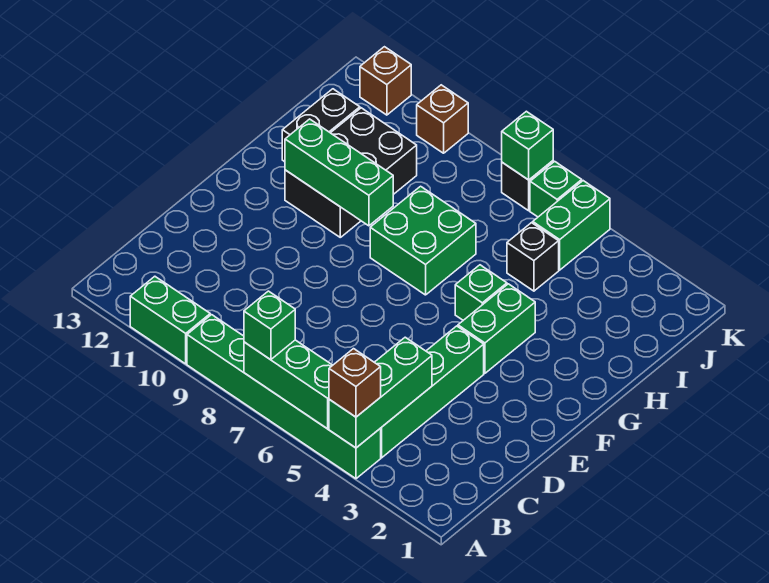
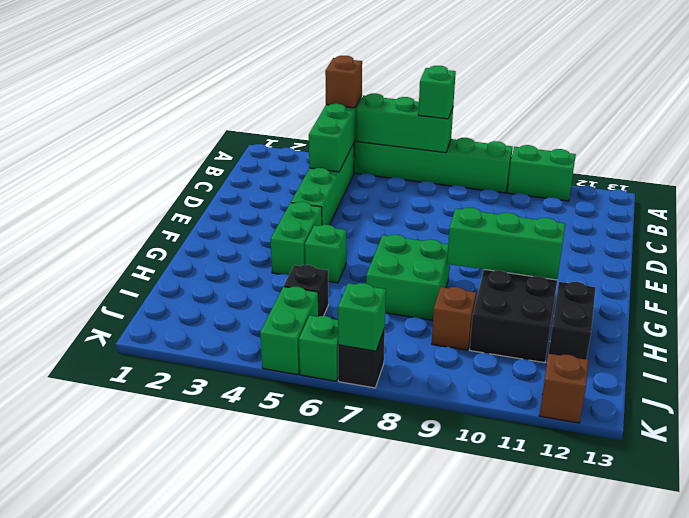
brown 1x1 brick [417,85,468,153] -> brown 1x1 brick moved to [432,287,476,350]

